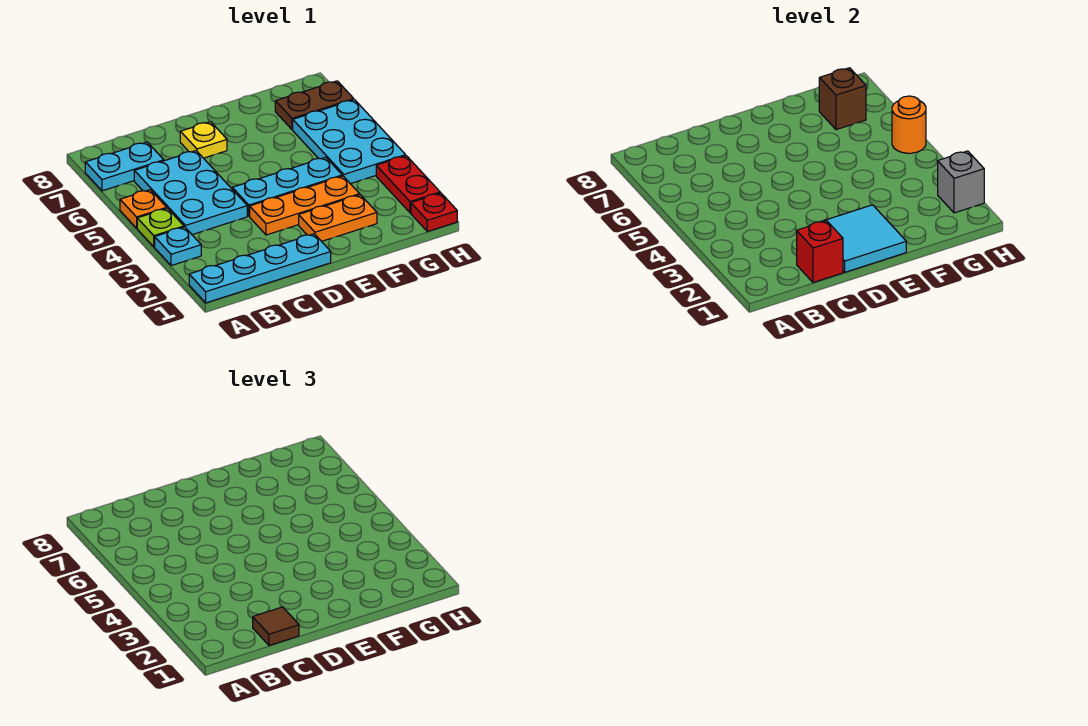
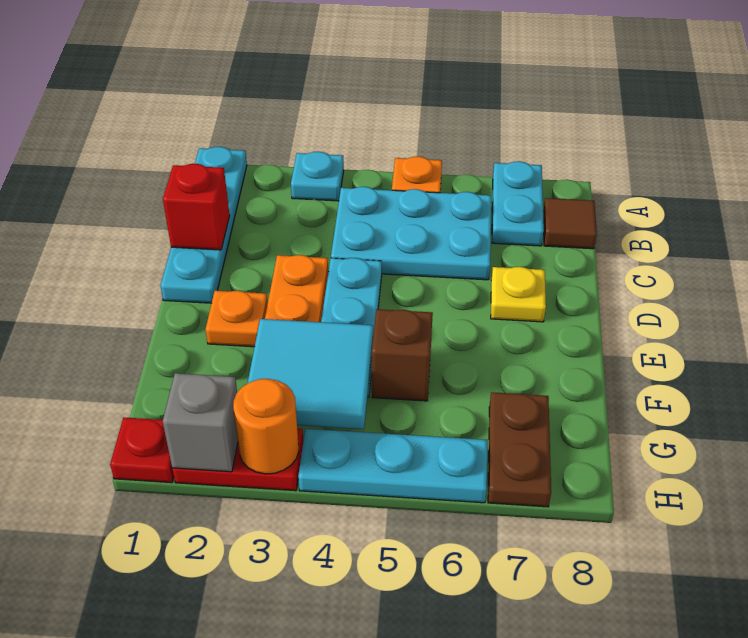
lime 1x1 plate [137,208,184,247] -> none
brown 1x1 tile [253,607,299,646] -> brown 1x1 tile moved to [543,198,597,249]
cyan 2x2 tile [821,205,906,272] -> cyan 2x2 tile moved to [247,319,373,429]
orange 1x2 plate [299,195,377,241] -> orange 1x1 plate [206,291,268,347]
cyan 2x3 plate [293,100,406,184] -> cyan 1x3 plate [298,429,487,503]
brown 1x1 brick [819,68,866,130] -> brown 1x1 brick moved to [372,309,433,401]
orange 1x1 round brick [892,96,926,153] -> orange 1x1 round brick moved to [233,379,299,474]

